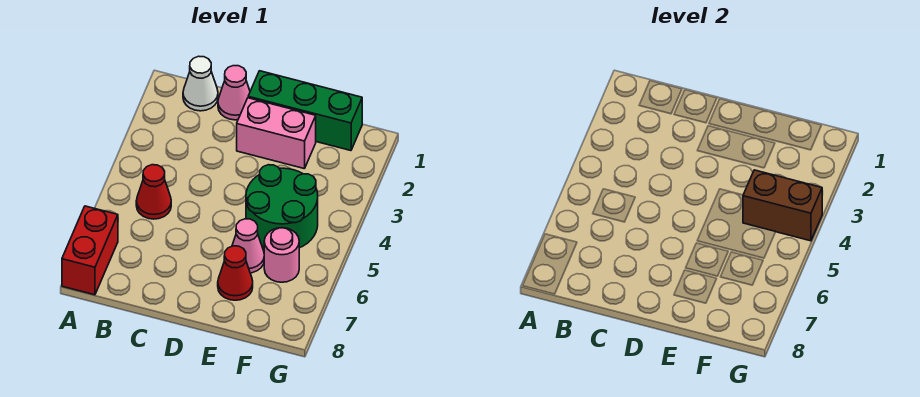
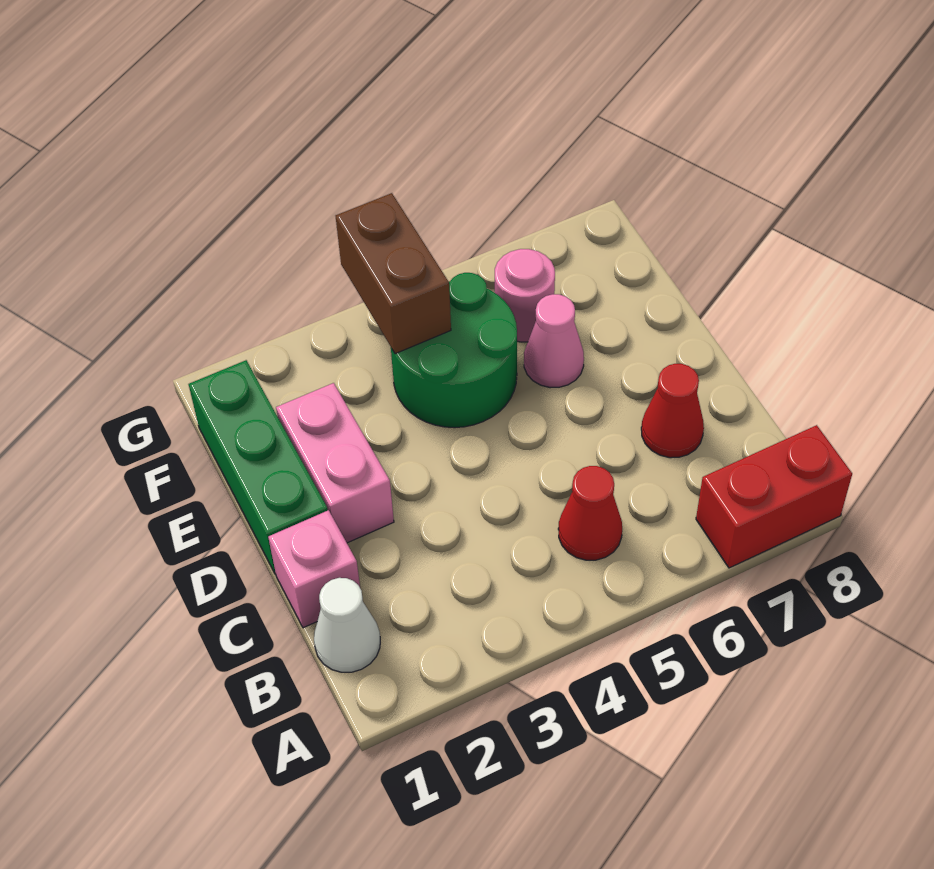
pink 1x1 cone [218,66,250,120] -> pink 1x1 brick [268,510,360,628]
red 1x1 cone [218,246,253,300] -> red 1x1 cone moved to [641,364,704,458]

